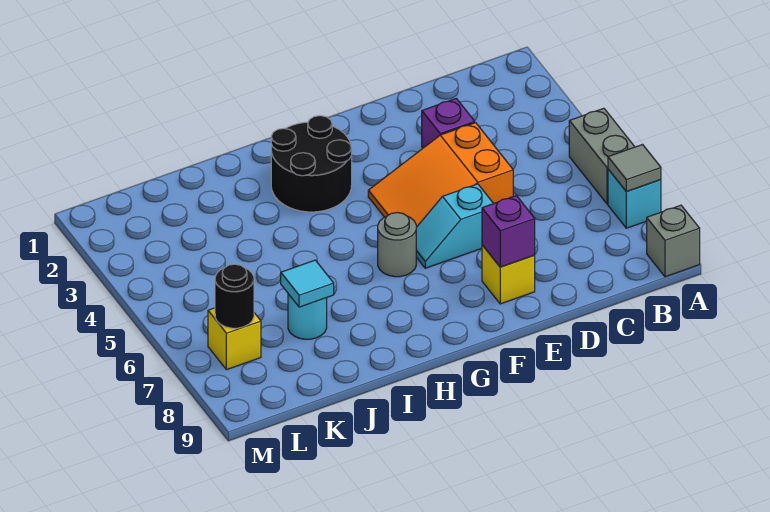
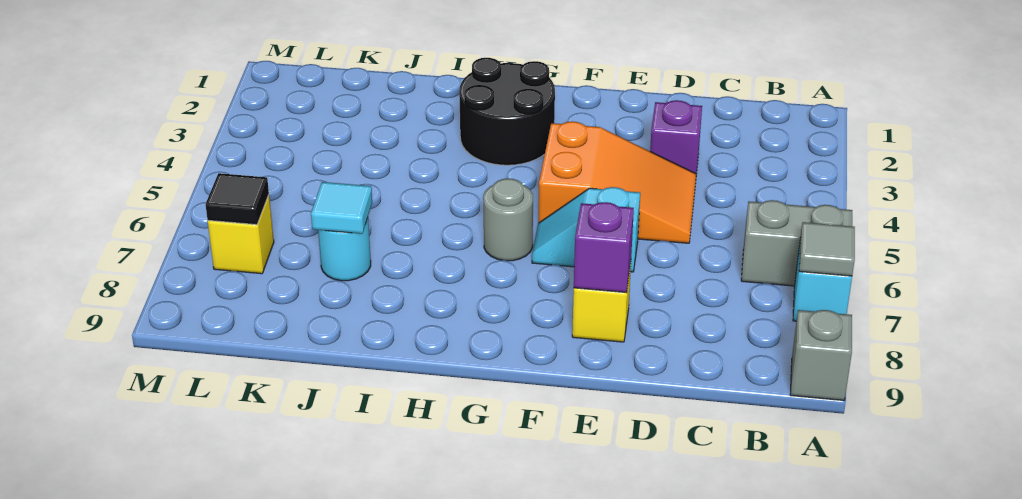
grey 1x2 brick [569,108,635,204] -> grey 1x2 brick turned to [741,200,852,286]
orange 2x3 slope [368,123,513,227] -> orange 2x3 slope turned to [539,122,696,243]
black 1x1 round brick [215,264,254,328] -> black 1x1 tile [205,173,269,225]

